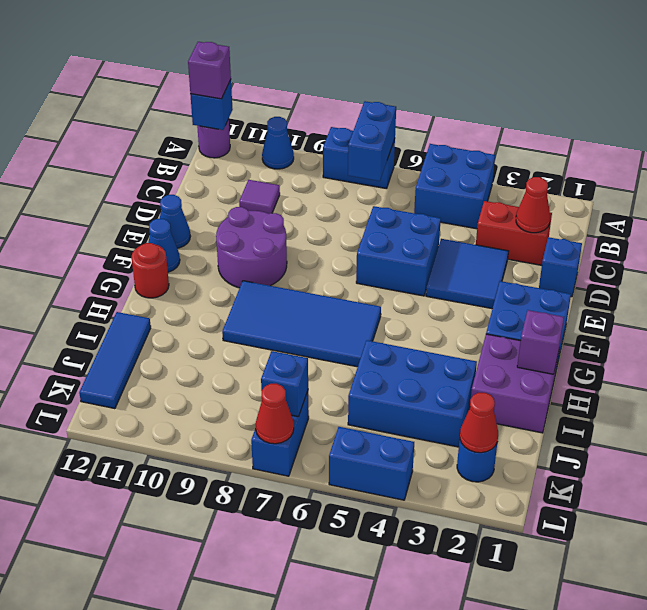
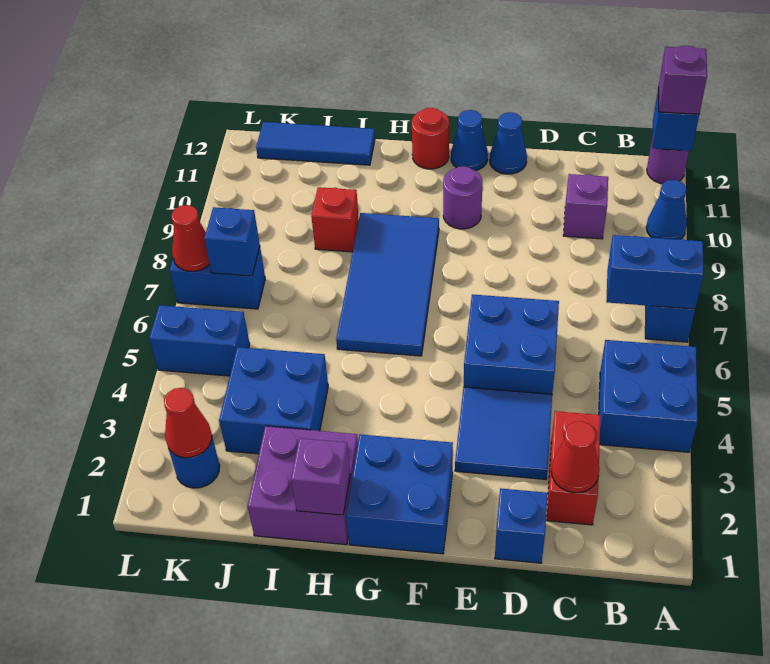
purple 1x1 tile [239,180,280,214] -> purple 1x1 brick [563,174,608,239]
purple 2x2 round brick [216,207,287,288] -> purple 1x1 round brick [443,166,482,229]
blue 2x3 brick [348,340,477,447] -> blue 2x2 brick [219,347,328,454]
none -> red 1x1 brick [311,187,359,252]
blue 1x2 brick [329,427,414,500] -> blue 1x2 brick turned to [149,305,250,376]

